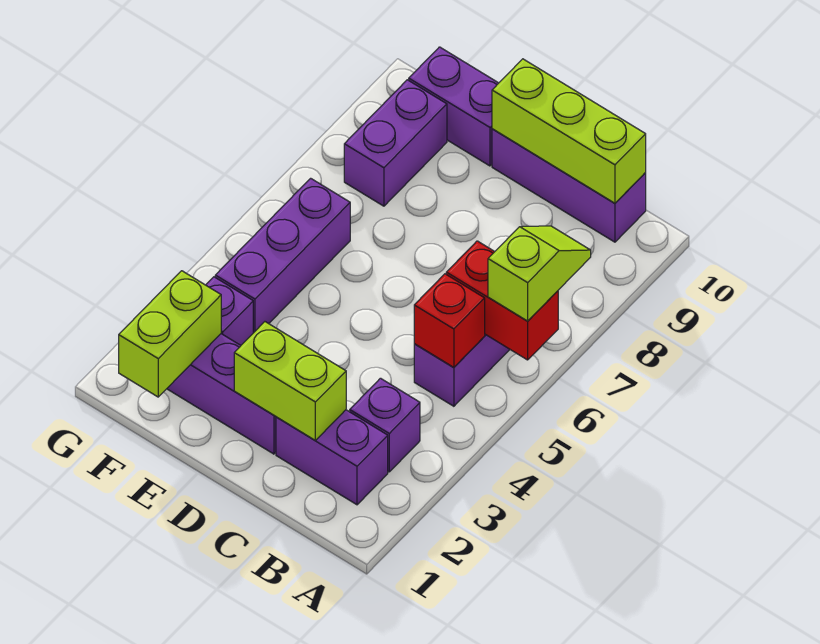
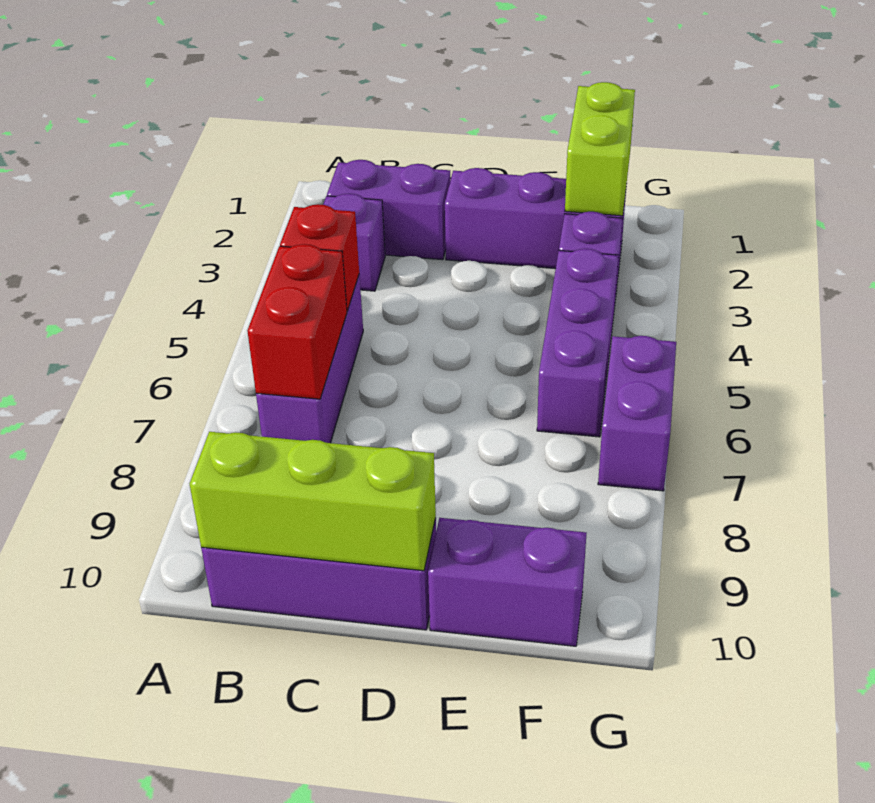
red 1x2 brick [446,241,558,360] -> red 1x2 brick turned to [247,244,347,399]
lime 1x2 slope [488,226,591,321] -> none
lime 1x2 brick [234,322,346,440] -> none
purple 1x2 brick [344,80,447,206] -> purple 1x2 brick moved to [598,336,676,491]

